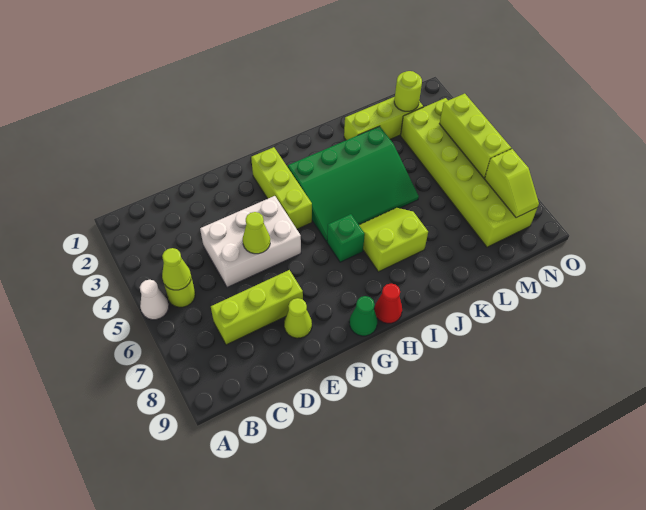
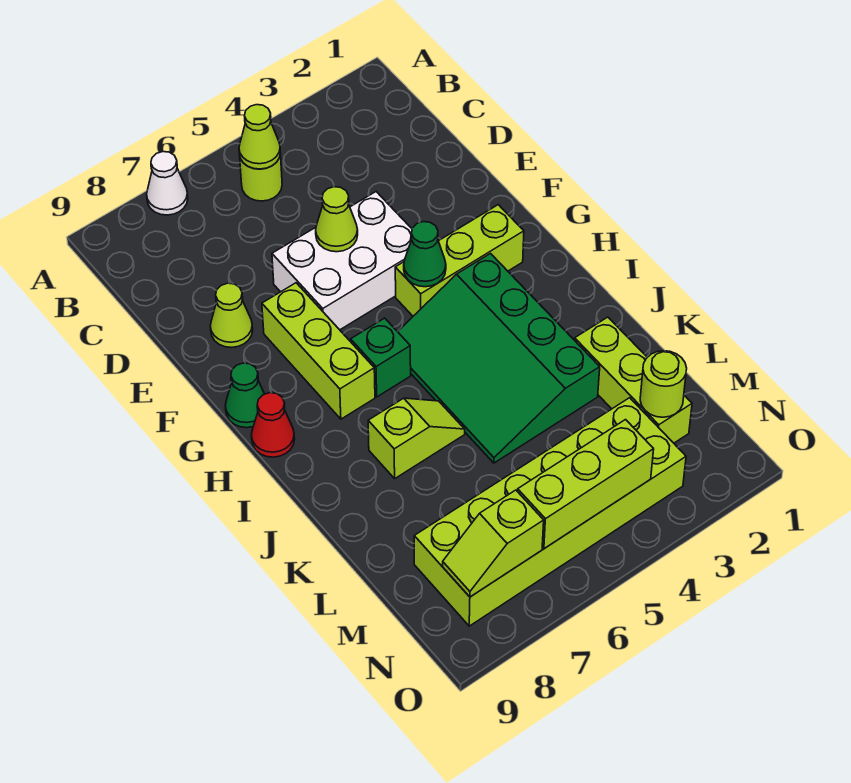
white 1x1 cone [140,280,169,320] -> white 1x1 cone moved to [147,152,188,215]
lime 1x3 brick [211,270,303,345] -> lime 1x3 brick moved to [262,283,375,419]
white 2x3 brick [200,196,301,287] -> white 2x3 brick turned to [272,192,412,330]
none -> green 1x1 cone [404,222,446,287]
lime 2x2 slope [359,208,428,272] -> lime 1x2 slope [368,398,465,478]

